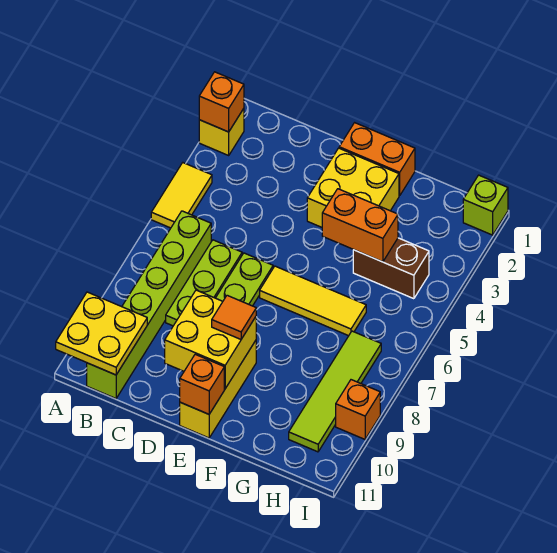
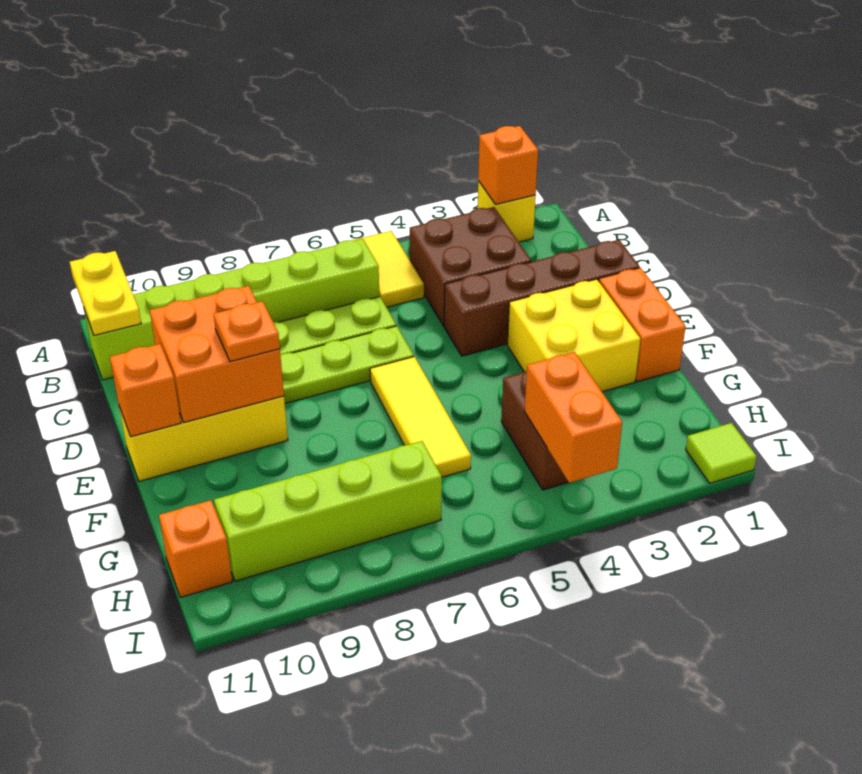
yellow 1x2 tile [151,163,212,228] -> yellow 1x2 tile turned to [352,231,424,307]
yellow 2x2 plate [56,292,147,375] -> yellow 1x2 plate [70,251,141,335]
none -> brown 2x2 brick [410,207,531,326]
none -> brown 1x4 brick [444,240,640,356]
yellow 2x2 brick [165,290,256,389] -> orange 2x2 brick [150,286,284,422]
orange 1x1 tile [212,295,256,339] -> orange 1x1 plate [214,301,280,362]
orange 1x2 brick [322,189,398,262] -> orange 1x2 brick moved to [525,352,622,483]
lime 1x4 tile [289,331,381,452] -> lime 1x4 brick [214,441,442,581]
lime 1x1 brick [463,175,508,235] -> lime 1x1 tile [686,423,757,483]
orange 1x1 brick [336,380,380,439] -> orange 1x1 brick moved to [159,500,232,597]

